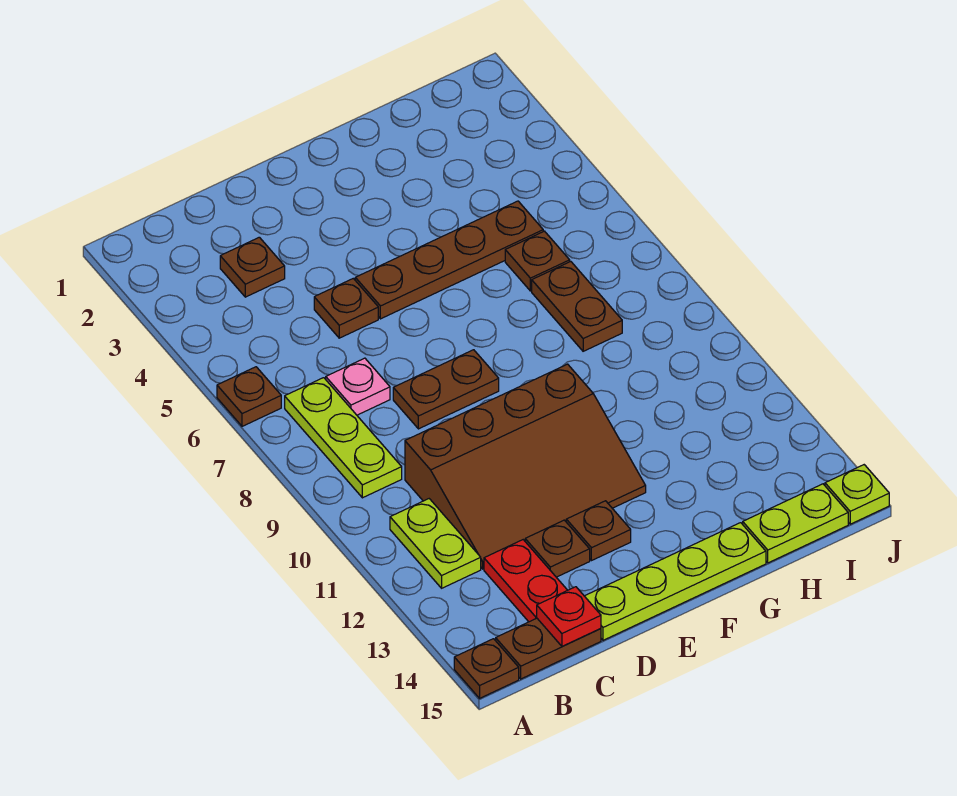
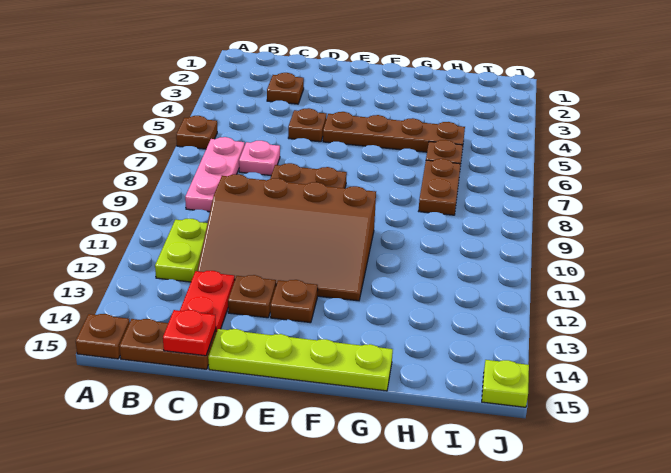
lime 1x3 plate [285,378,402,498] -> pink 1x3 plate [185,137,245,212]
lime 1x2 plate [743,484,848,563] -> none

